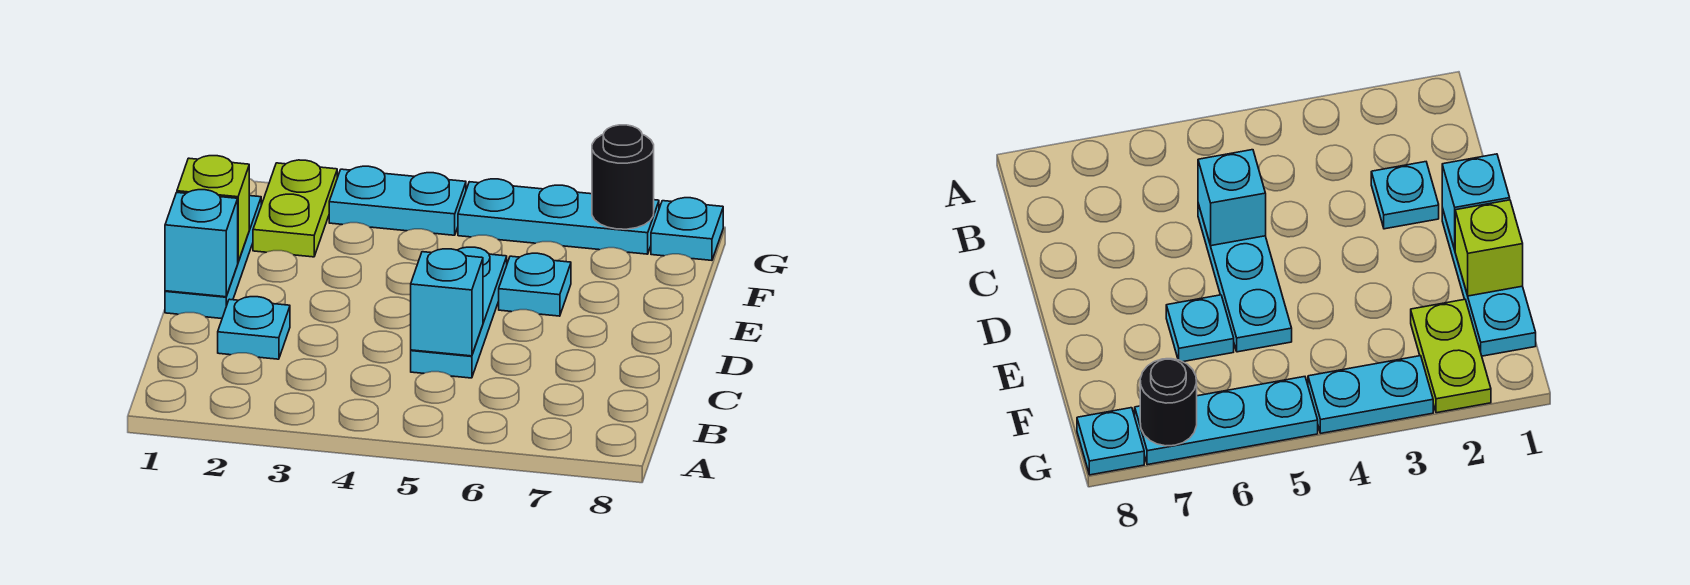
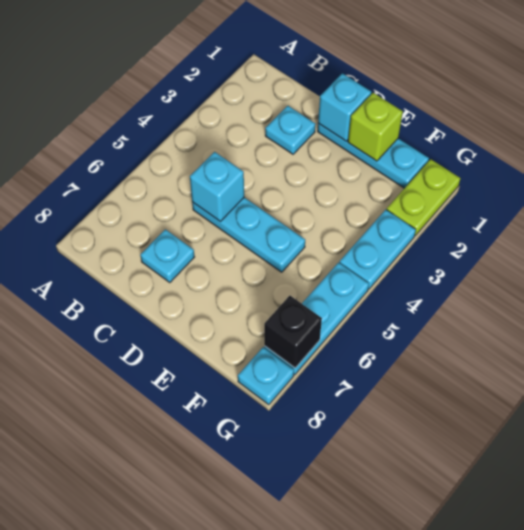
cyan 1x1 plate [499,253,571,316] -> cyan 1x1 plate moved to [140,229,194,283]
lime 1x2 plate [253,160,337,257] -> lime 1x2 plate turned to [387,159,460,236]
black 1x1 round brick [592,125,654,229] -> black 1x1 brick [264,296,322,368]

